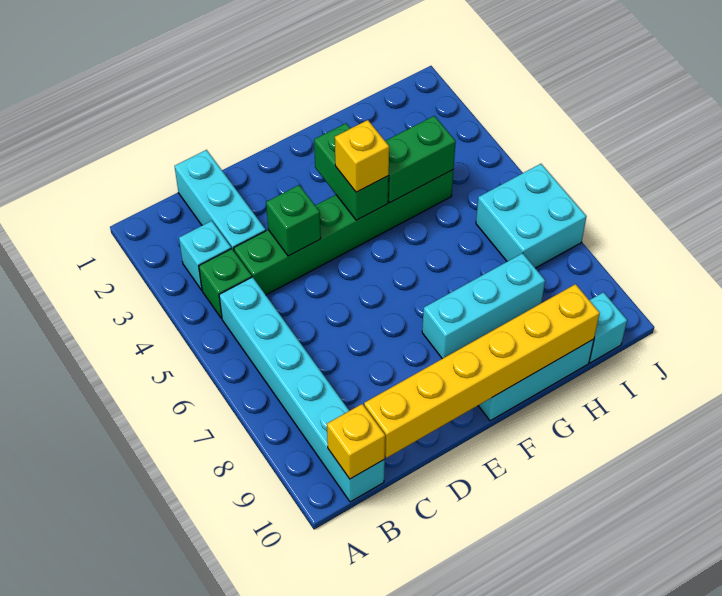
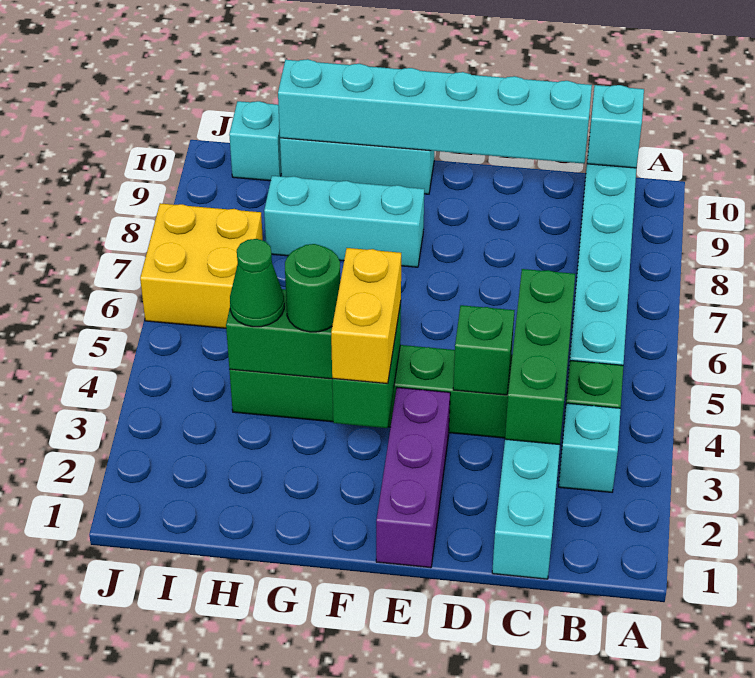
yellow 1x1 brick [327,404,385,479] -> cyan 1x1 brick [587,85,644,168]
none -> green 1x3 brick [505,269,575,445]
yellow 1x6 brick [364,284,600,458] -> cyan 1x6 brick [278,59,592,164]
none -> purple 1x3 brick [376,387,450,568]
yellow 1x1 brick [335,120,389,192] -> yellow 1x2 brick [331,248,401,384]
none -> green 1x1 round brick [285,244,340,332]
none -> green 1x1 cone [230,239,284,327]
cyan 2x2 brick [476,164,587,268] -> yellow 2x2 brick [140,203,263,328]

